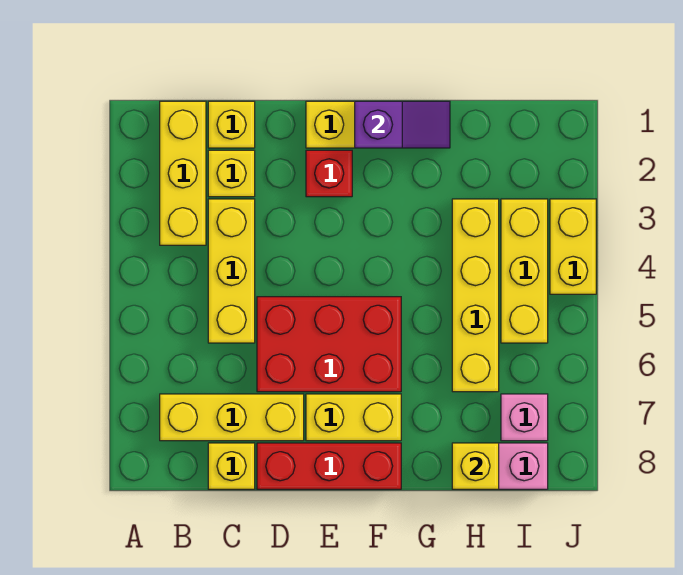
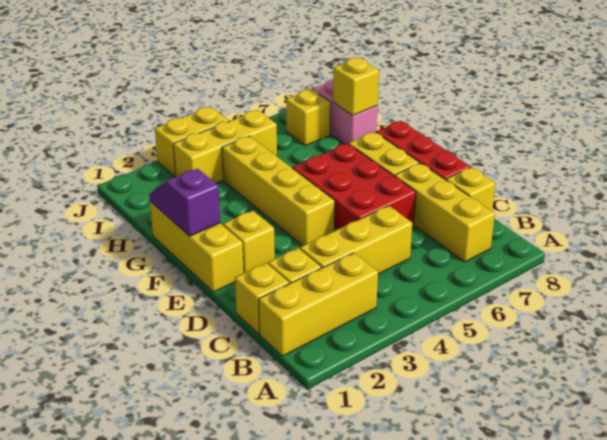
red 1x1 brick [306,150,352,197] -> yellow 1x1 brick [223,211,275,273]
yellow 1x4 brick [452,199,499,392] -> yellow 1x4 brick turned to [222,136,335,246]
pink 1x1 brick [501,394,548,441] -> yellow 1x1 brick [286,89,331,146]

